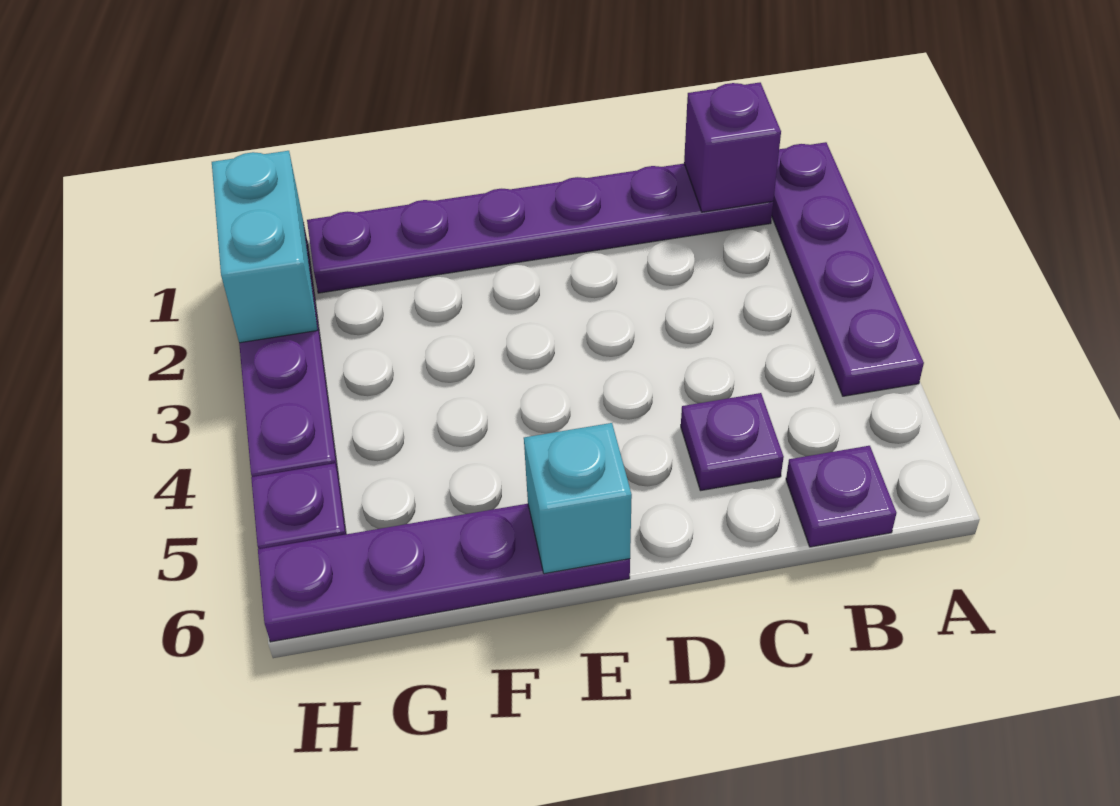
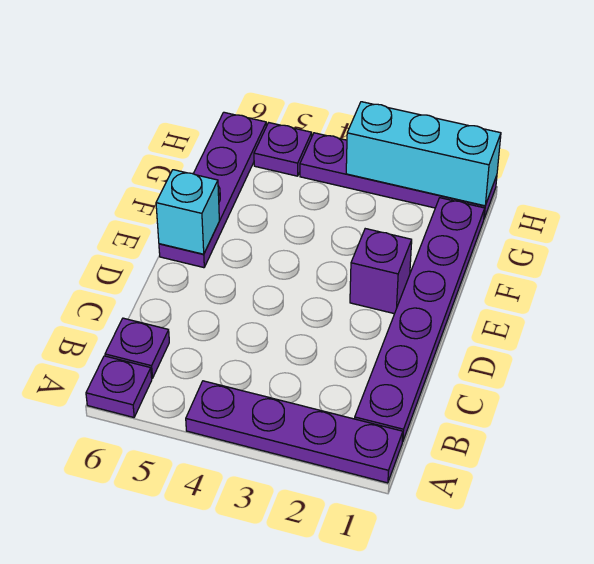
purple 1x1 brick [684,83,781,212] -> purple 1x1 brick moved to [350,229,412,314]
purple 1x1 plate [681,393,784,491] -> purple 1x1 plate moved to [86,356,152,417]
cyan 1x2 brick [212,151,318,343] -> cyan 1x3 brick [346,102,501,206]

